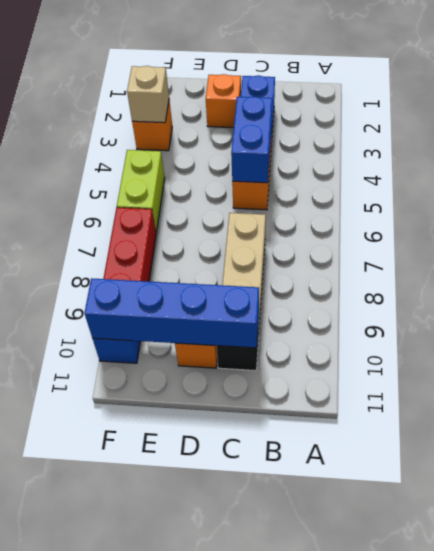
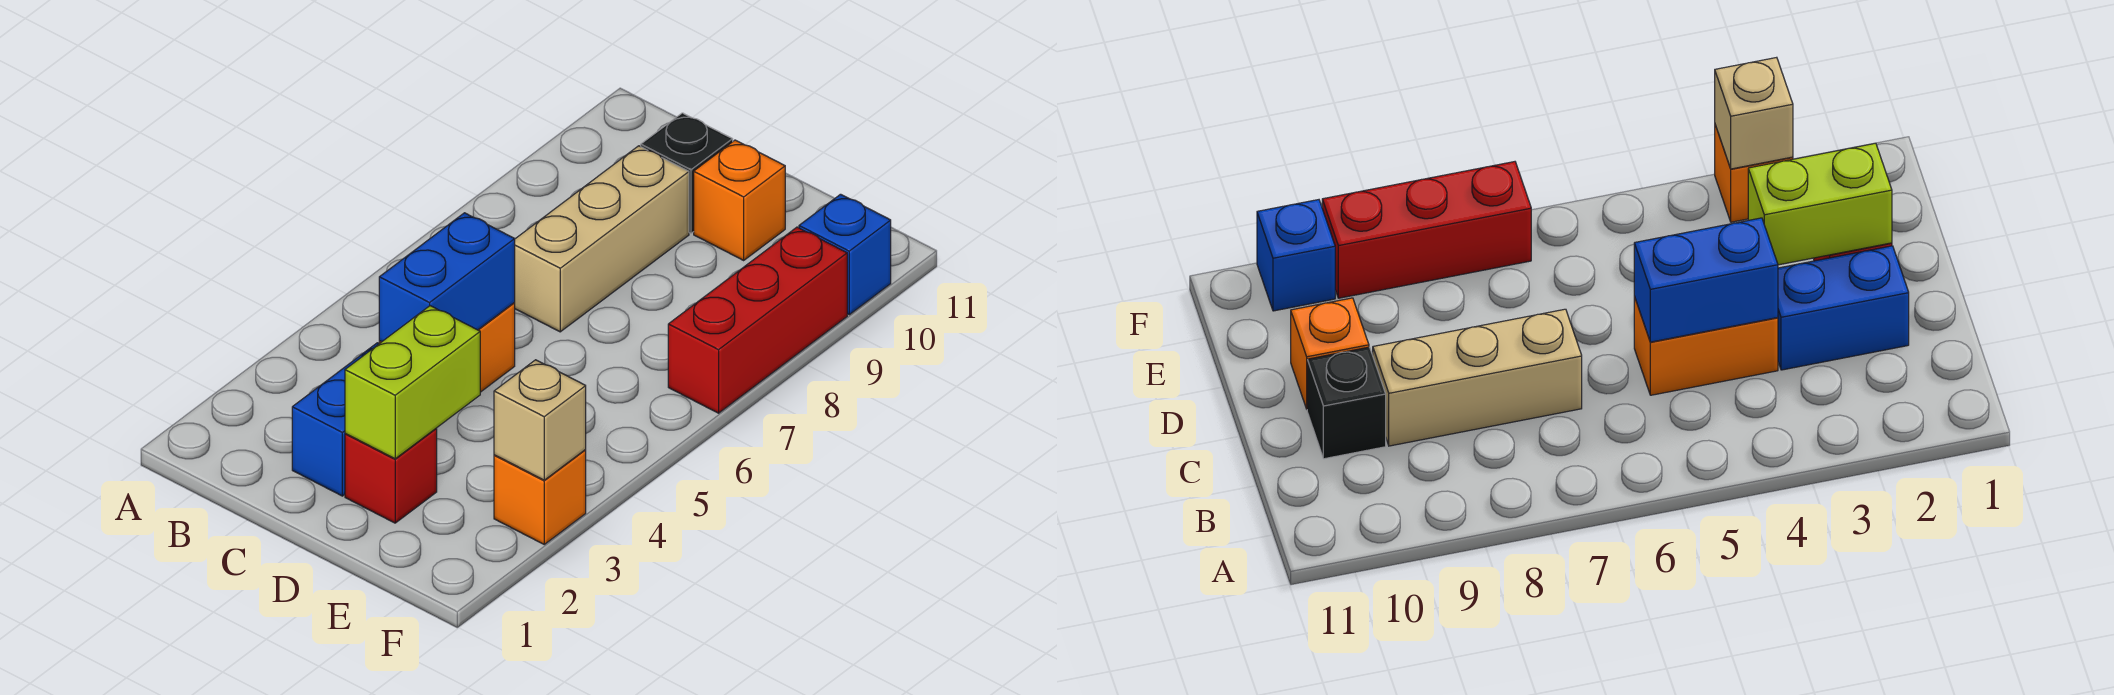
blue 1x4 brick [85,278,259,348] -> none
orange 1x1 brick [206,74,241,128] -> red 1x1 brick [345,429,437,523]
lime 1x2 brick [117,150,165,233] -> lime 1x2 brick moved to [345,306,480,459]

